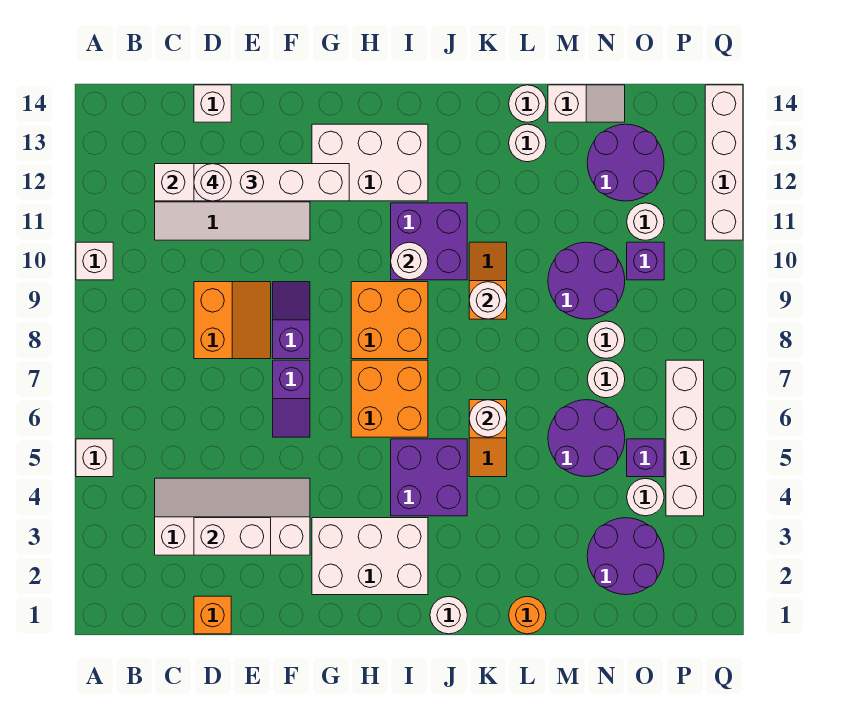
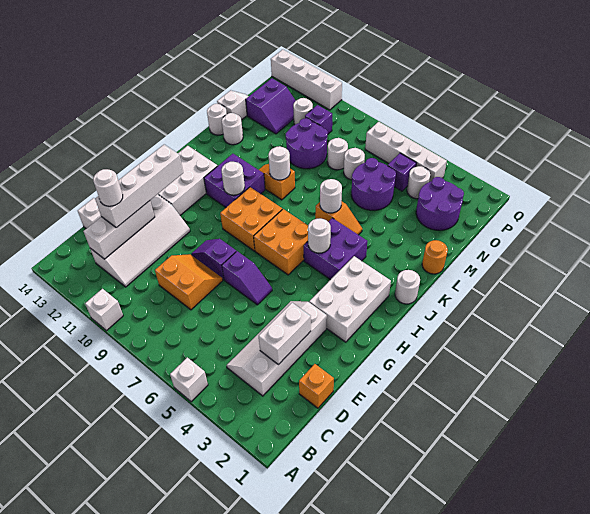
none -> white 1x1 round brick [308,219,331,253]
purple 2x2 round brick [587,124,664,201] -> purple 2x2 slope [246,78,296,134]

